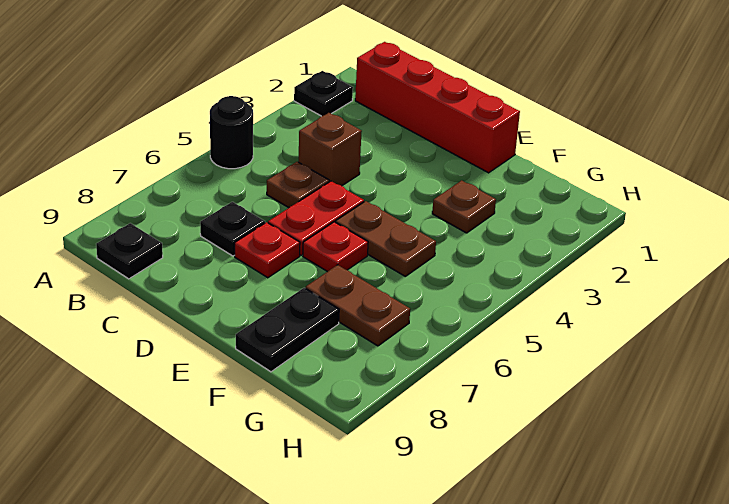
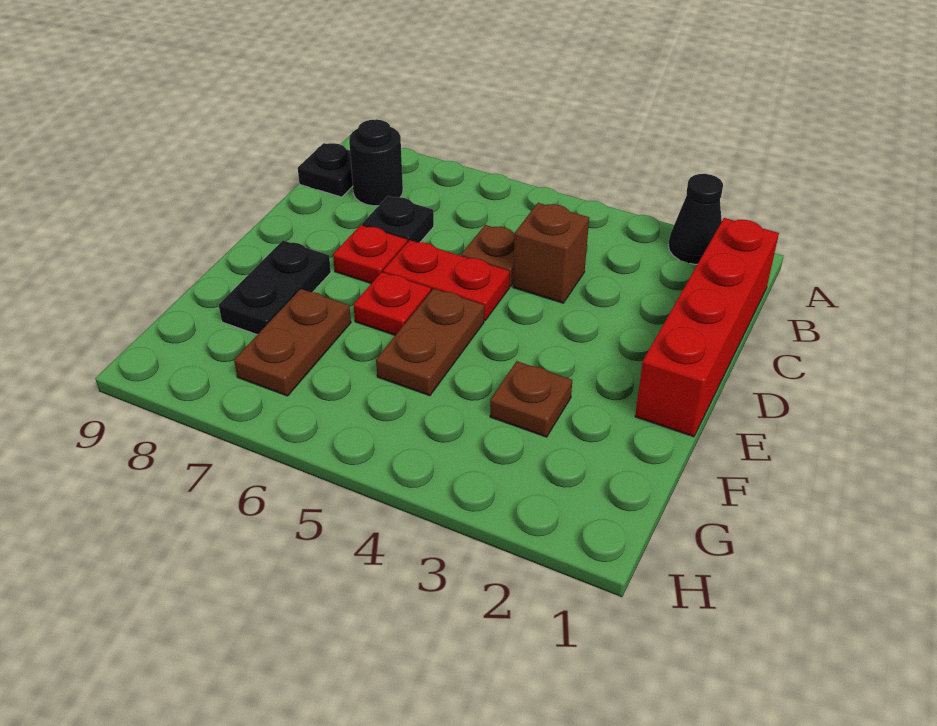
black 1x1 plate [294,71,353,116] -> black 1x1 cone [668,174,723,264]
black 1x1 round brick [210,96,253,169] -> black 1x1 round brick moved to [349,119,403,206]
black 1x2 plate [236,288,339,372] -> black 1x2 plate turned to [219,240,331,335]

